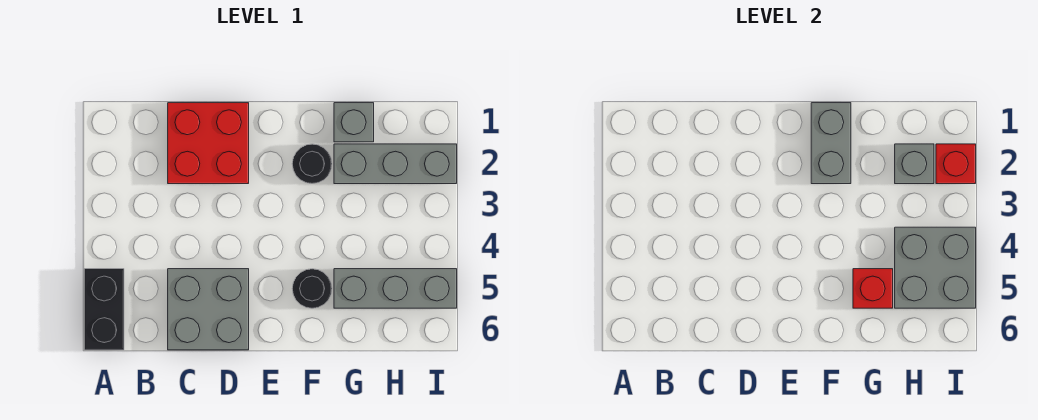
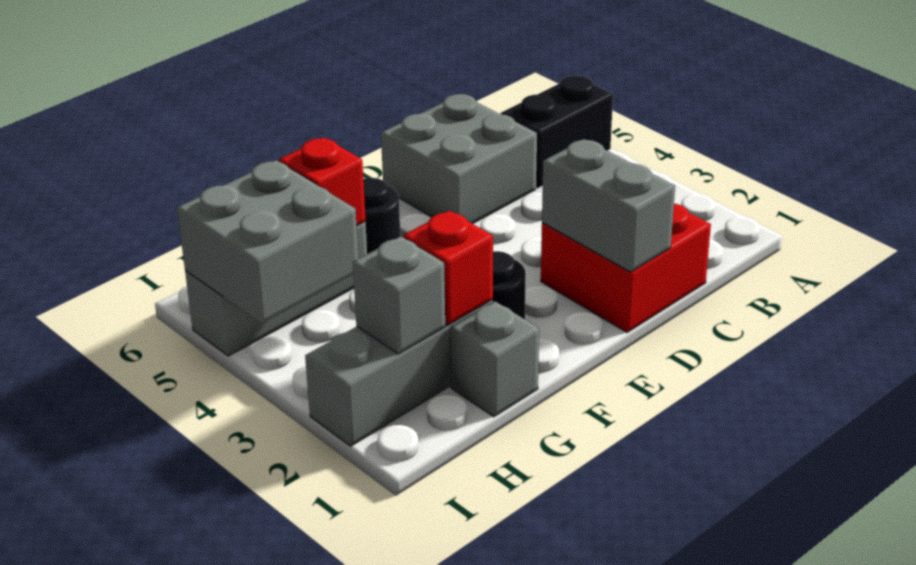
black 1x2 brick [84,269,124,350] -> black 1x2 brick turned to [501,75,613,188]
grey 1x2 brick [811,103,851,184] -> grey 1x2 brick moved to [542,139,675,272]
red 1x1 brick [936,144,976,184] -> red 1x1 brick moved to [403,211,493,325]

